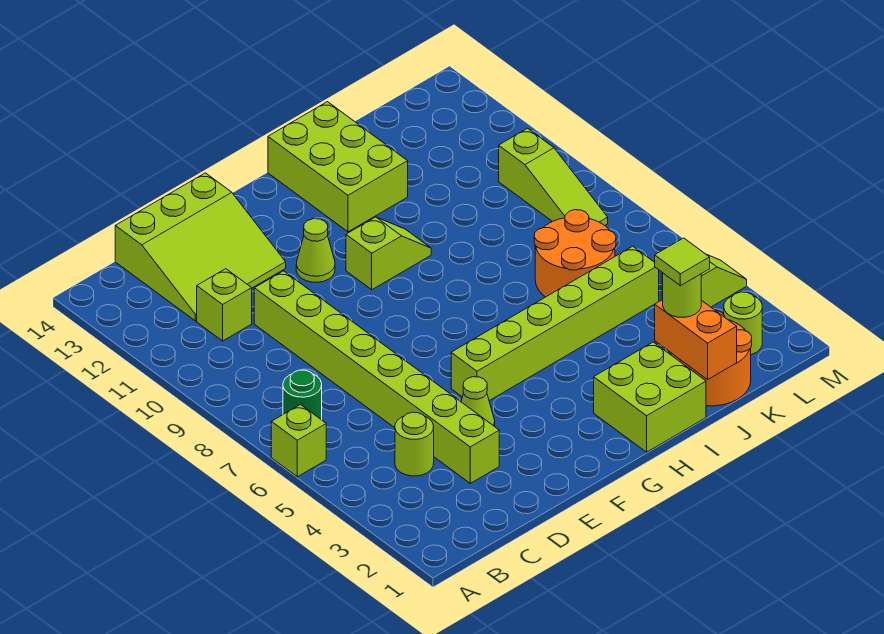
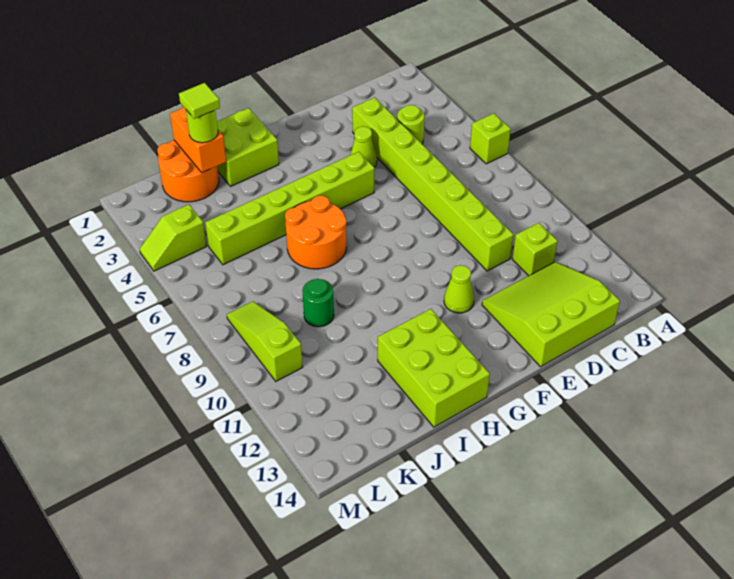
green 1x1 round brick [283,370,322,420] -> green 1x1 round brick moved to [302,279,334,327]
lime 1x2 slope [346,217,431,290] -> none
orange 2x2 round brick [534,210,616,297] -> orange 2x2 round brick moved to [285,196,346,269]
lime 1x1 round brick [724,292,762,355] -> none

